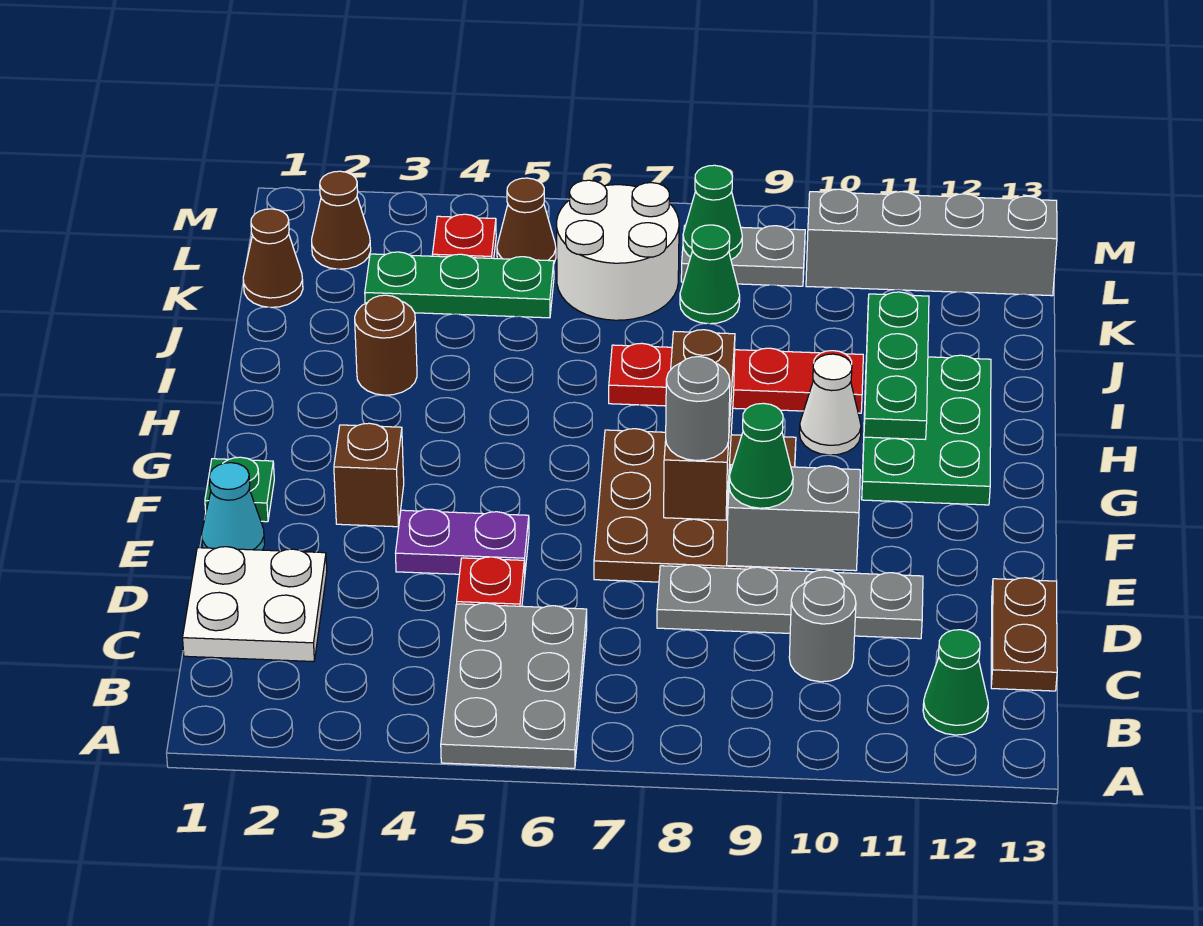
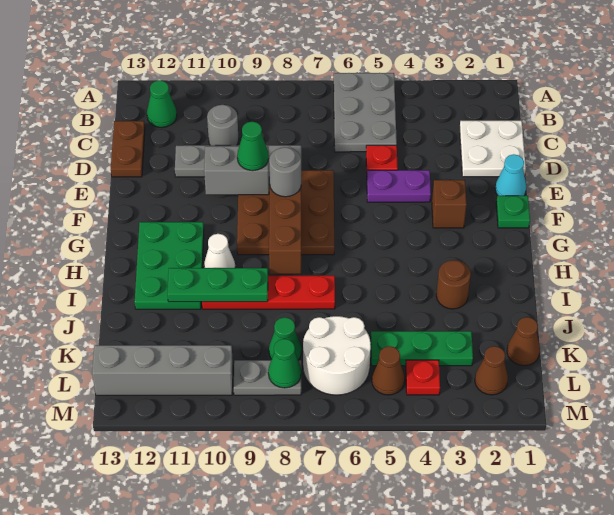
green 1x3 plate [864,292,929,439] -> green 1x3 plate turned to [168,268,268,302]

